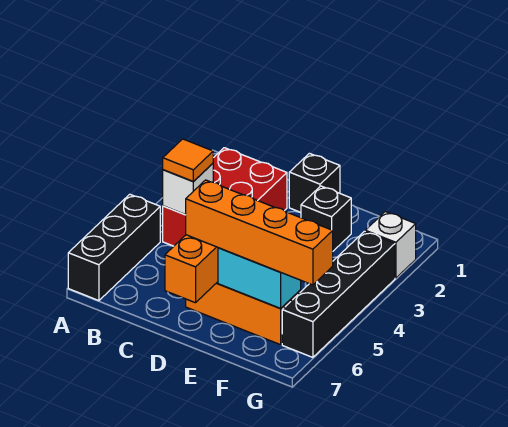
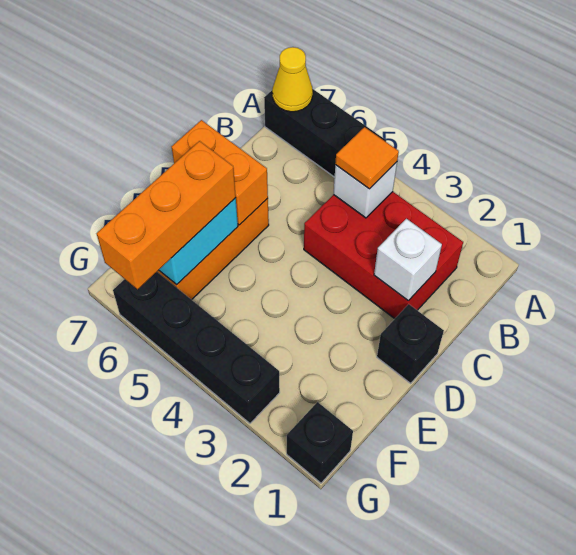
none -> yellow 1x1 cone [272,47,313,112]
orange 1x4 brick [186,180,333,285] -> orange 1x3 brick [97,141,236,289]
black 1x1 brick [301,186,351,251] -> black 1x1 brick moved to [287,402,353,483]
white 1x1 brick [365,212,416,278] -> white 1x1 brick moved to [374,219,442,300]

